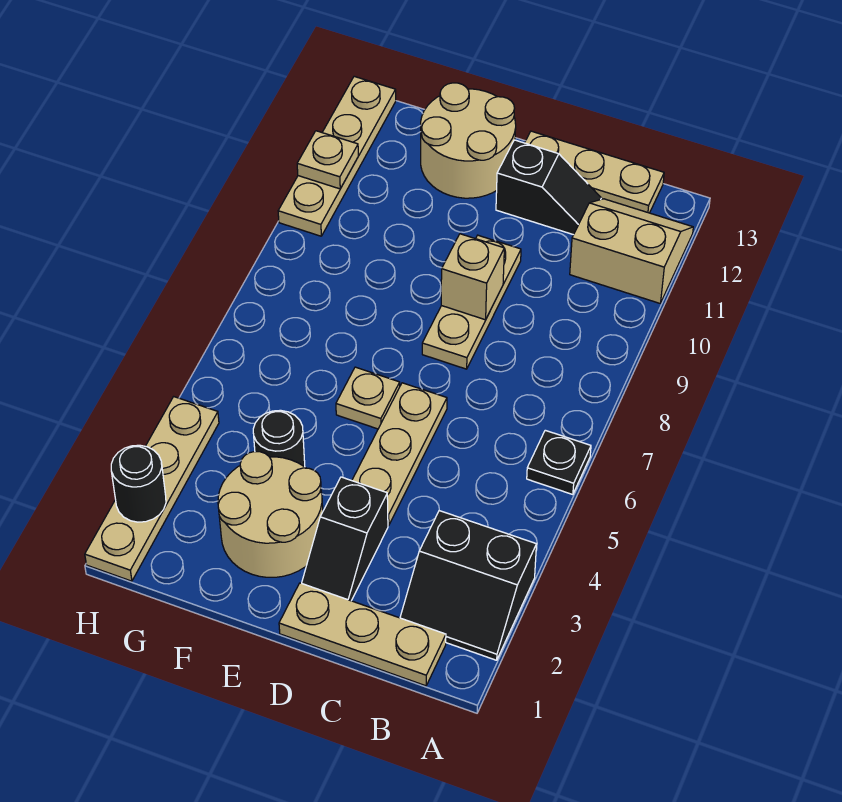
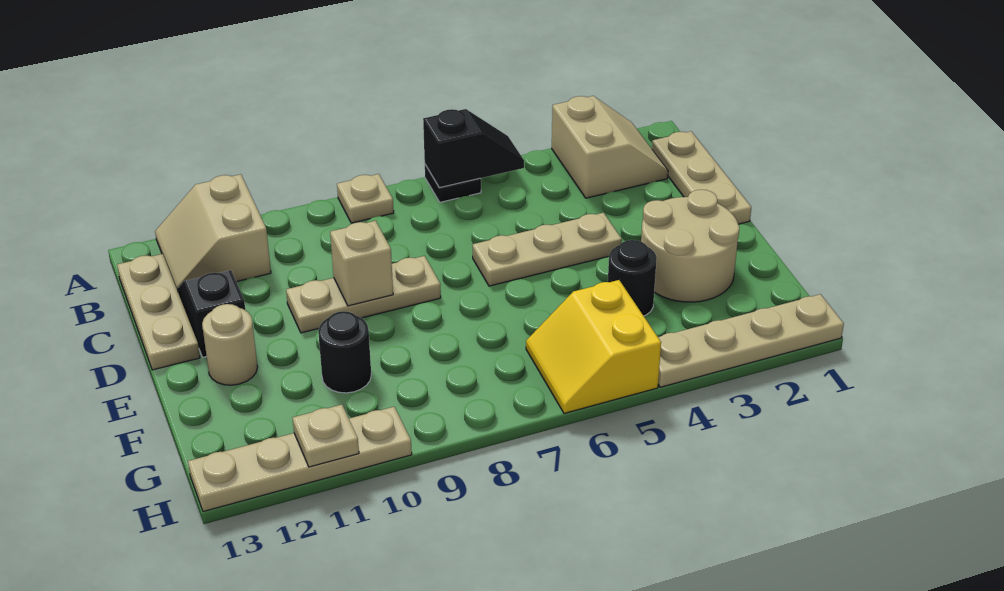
black 2x2 slope [400,511,536,660] -> tan 2x2 slope [552,96,668,198]
black 1x2 slope [302,477,388,601] -> black 1x2 slope moved to [423,109,524,188]
tan 1x1 plate [336,367,400,429] -> tan 1x1 plate moved to [337,174,394,223]
tan 2x2 round brick [421,83,516,198] -> tan 1x1 round brick [202,304,258,385]
none -> yellow 2x2 slope [526,280,661,413]
black 1x1 round brick [111,445,166,522] -> black 1x1 round brick moved to [318,311,371,393]

